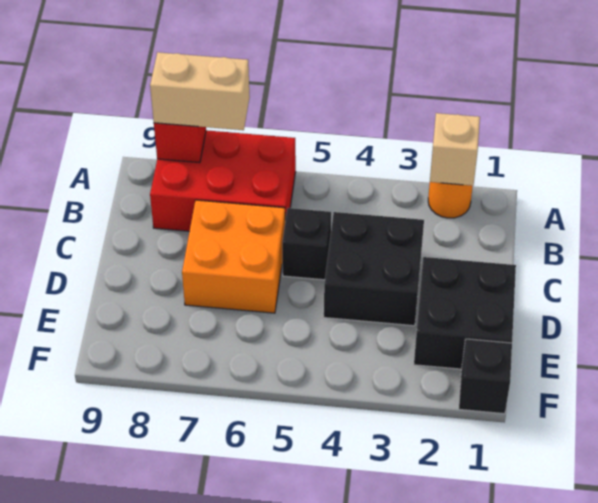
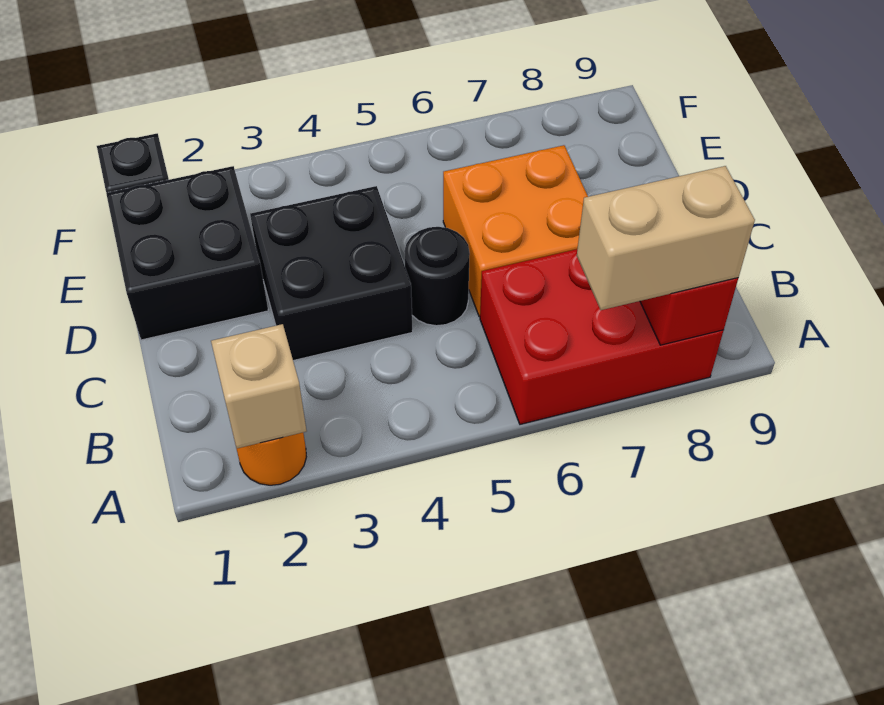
black 1x1 brick [282,208,331,280] -> black 1x1 round brick [404,227,470,326]

